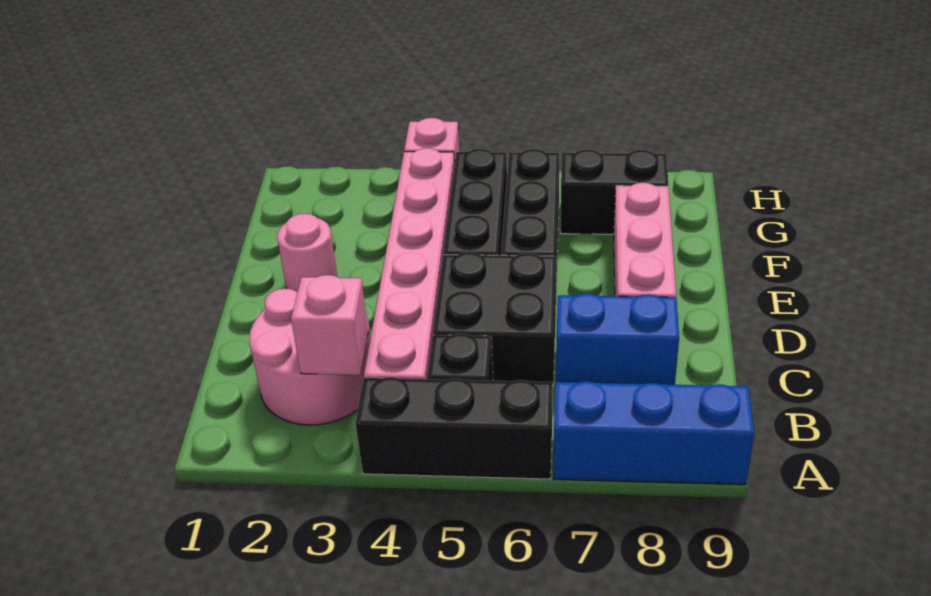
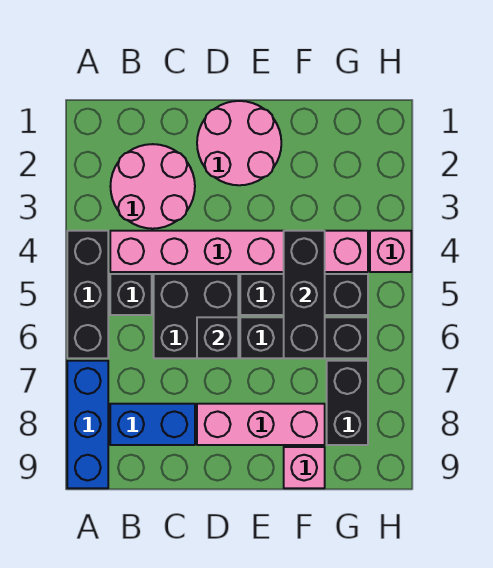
pink 1x1 brick [291,275,368,375] -> pink 1x1 brick moved to [284,447,325,488]
blue 1x2 brick [556,293,679,385] -> blue 1x2 brick turned to [110,404,195,445]
none -> black 1x1 brick [197,317,238,358]
pink 1x1 round brick [277,214,337,292] -> pink 2x2 round brick [197,101,281,185]
none -> black 1x3 brick [284,231,325,358]

